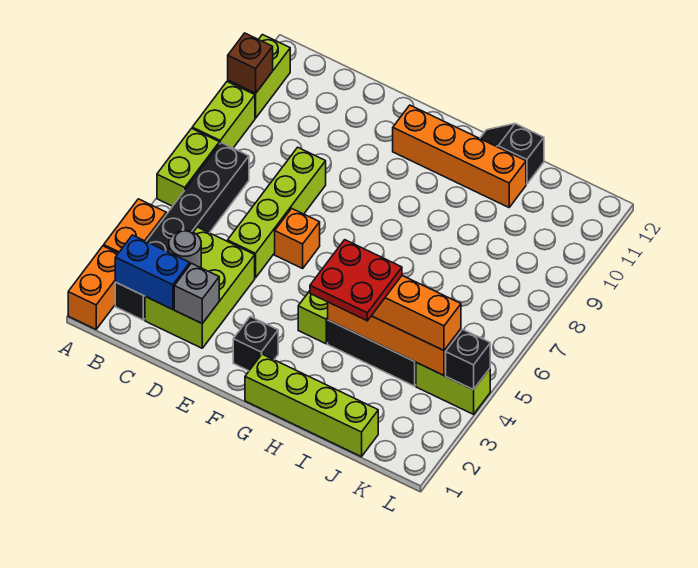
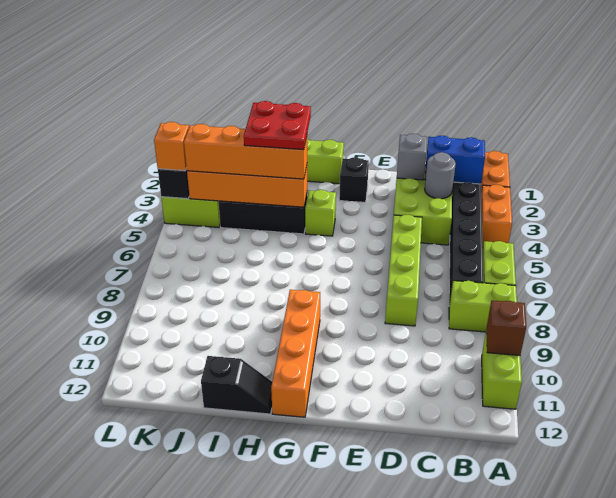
lime 1x2 brick [192,81,255,148] -> lime 1x2 brick turned to [449,281,517,332]
orange 1x1 brick [275,209,320,268] -> orange 1x1 brick moved to [154,122,189,171]
orange 1x4 brick [393,105,526,207] -> orange 1x4 brick turned to [271,290,320,417]

